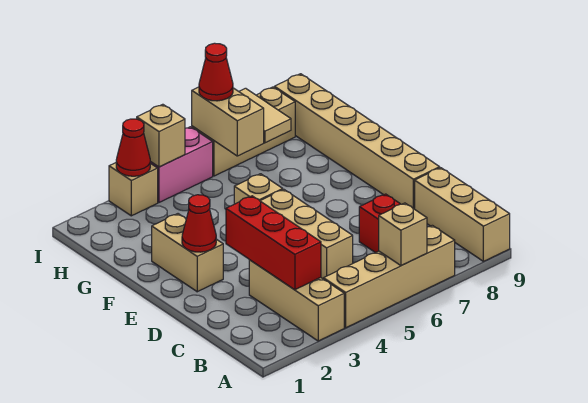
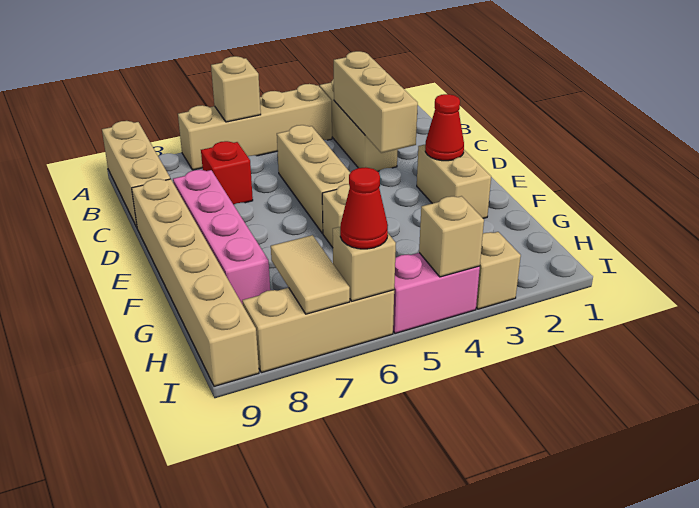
red 1x3 brick [226,196,321,290] -> tan 1x3 brick [334,51,418,153]
none -> pink 1x4 brick [173,170,270,305]
tan 1x2 brick [192,87,264,156] -> tan 1x1 brick [333,227,396,301]
red 1x1 cone [116,119,150,176] -> none

